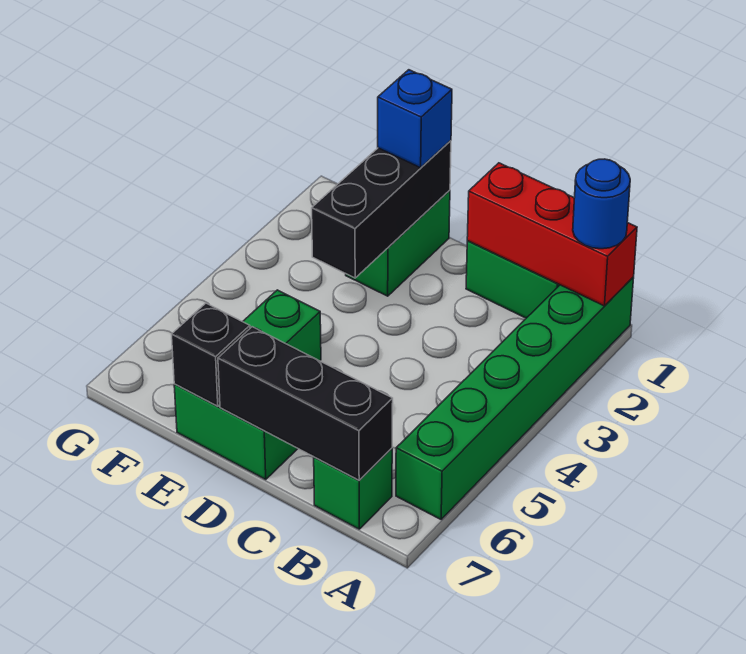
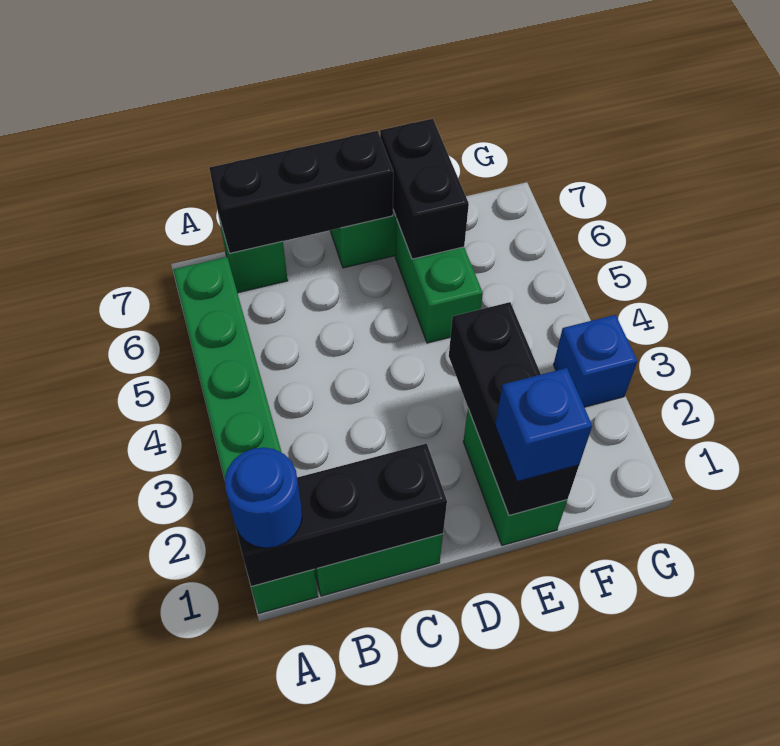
red 1x3 brick [467,163,637,306] -> black 1x3 brick [236,443,447,587]
black 1x1 brick [172,303,250,406] -> black 1x2 brick [380,119,469,259]
none -> blue 1x1 brick [553,315,638,407]

